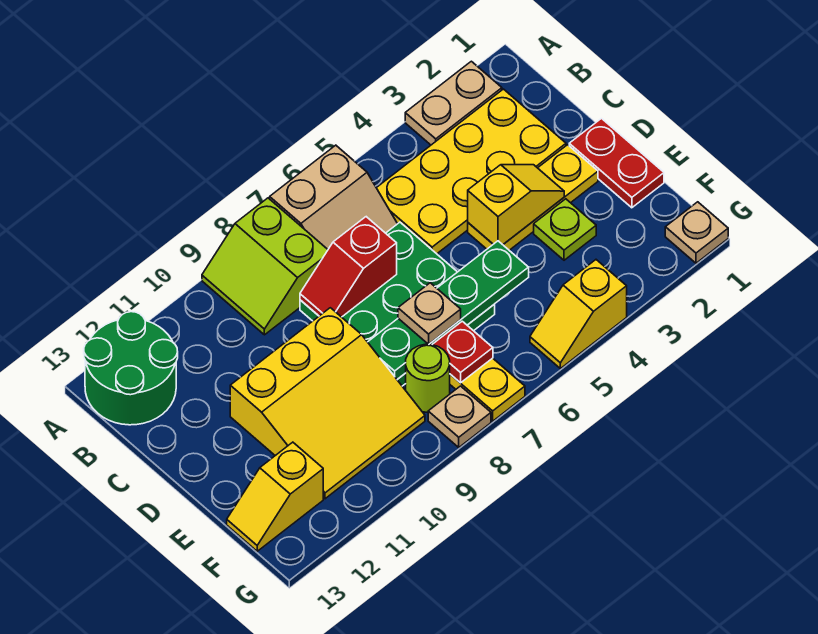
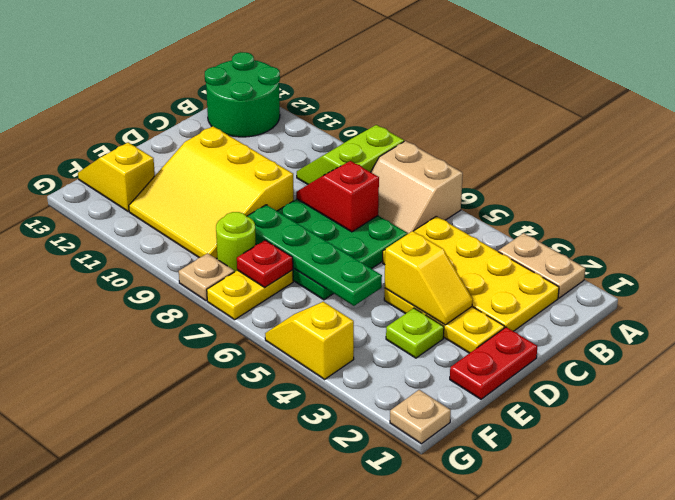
tan 1x1 plate [398,283,461,345] -> none

